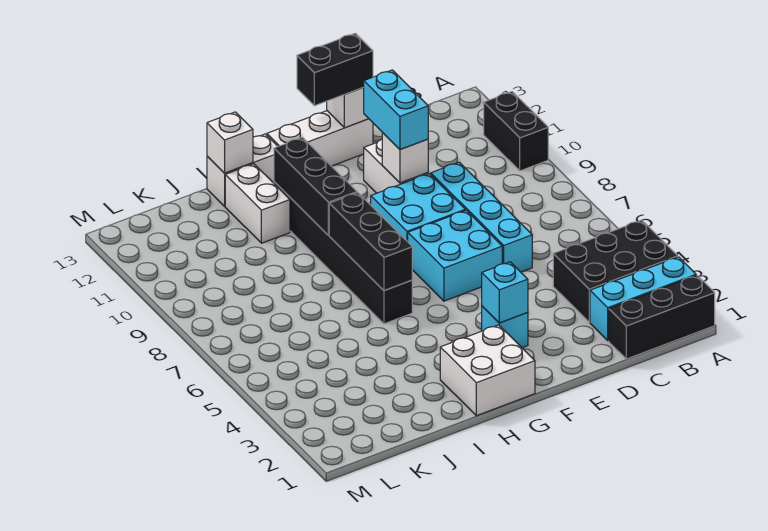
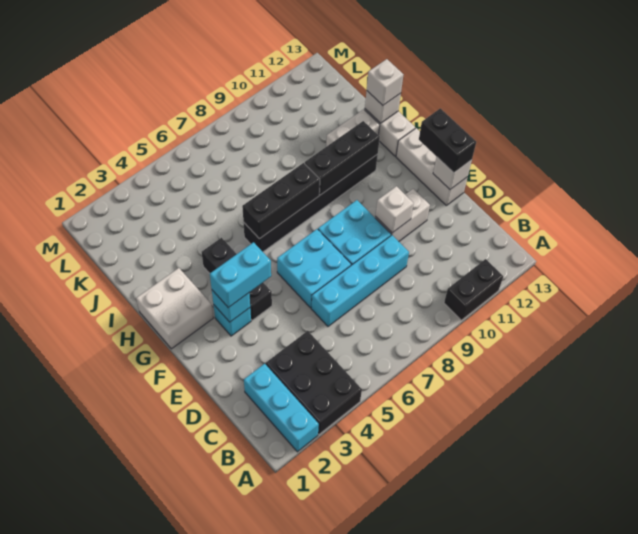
black 1x3 brick [609,275,715,359] -> black 1x3 brick moved to [202,238,272,320]
cyan 1x2 brick [363,70,428,150] -> cyan 1x2 brick moved to [210,242,271,308]
none -> white 1x1 brick [367,59,404,106]

